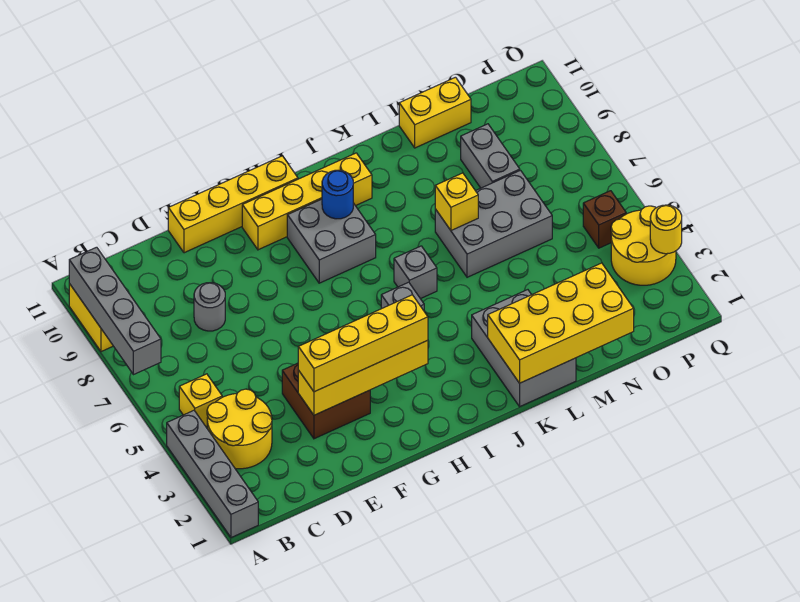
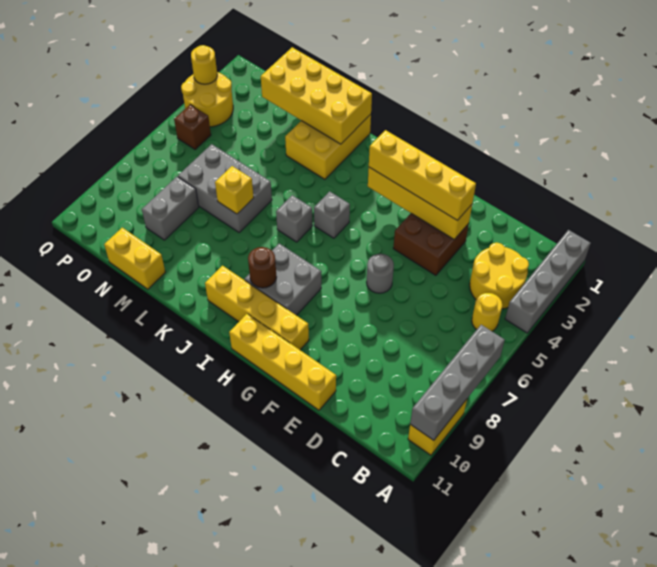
yellow 1x1 brick [179,374,222,426] -> yellow 1x1 round brick [472,293,502,331]
grey 1x1 round brick [194,283,225,331] -> grey 1x1 round brick moved to [367,254,394,293]
blue 1x1 round brick [322,170,353,219] -> brown 1x1 round brick [248,247,276,288]
grey 2x3 brick [472,290,576,407] -> yellow 2x3 brick [285,114,371,179]

